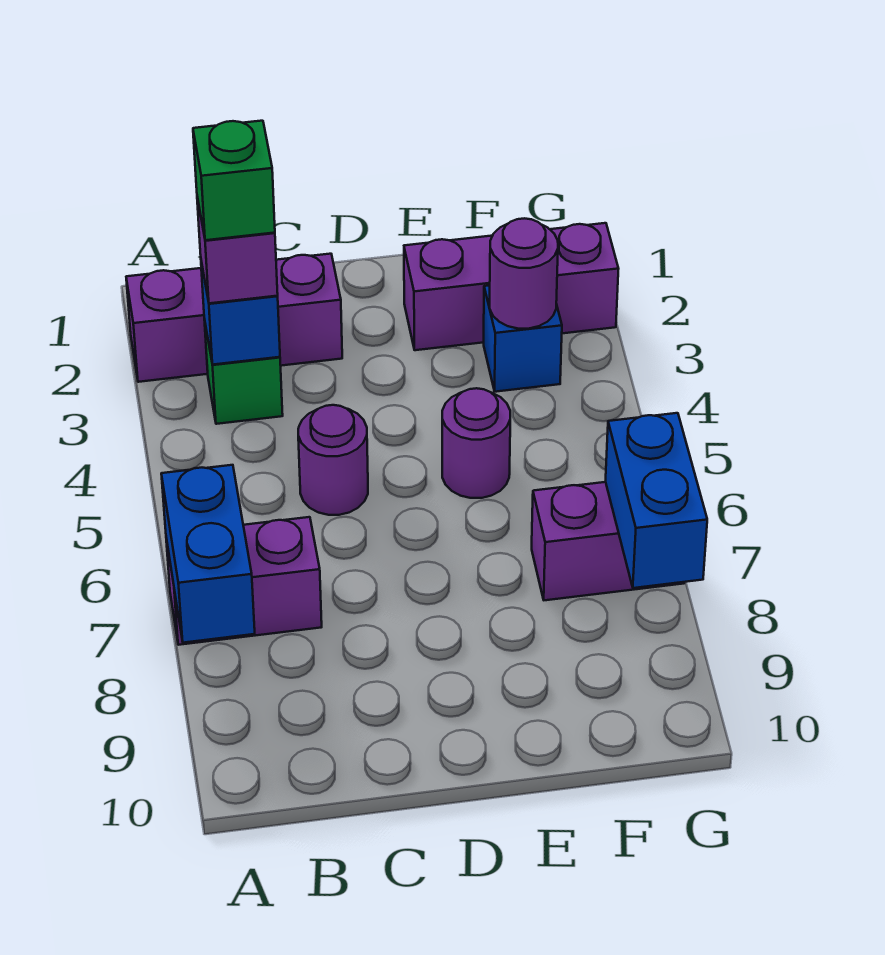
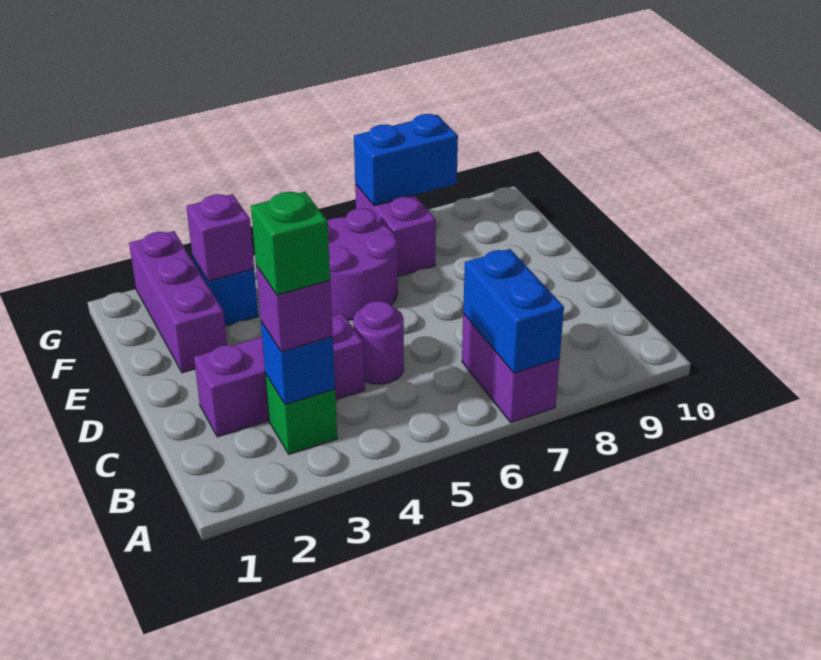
purple 1x3 brick [126,254,342,382] -> purple 1x3 brick turned to [194,313,365,437]
blue 1x2 brick [161,465,255,643] -> blue 1x2 brick turned to [463,249,564,373]
purple 1x1 round brick [442,388,510,498] -> purple 2x2 round brick [327,208,398,320]
purple 1x1 round brick [490,218,558,329] -> purple 1x1 brick [186,194,254,281]

